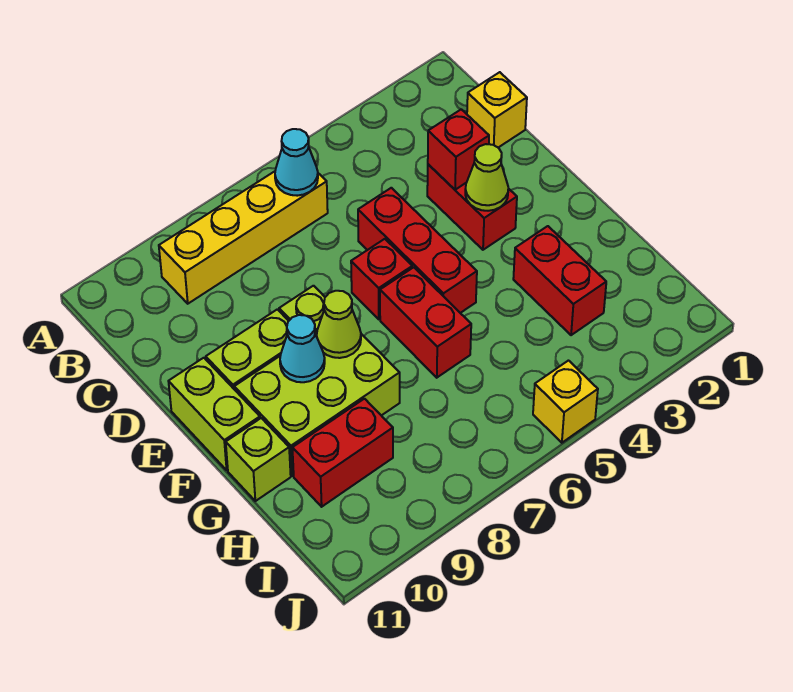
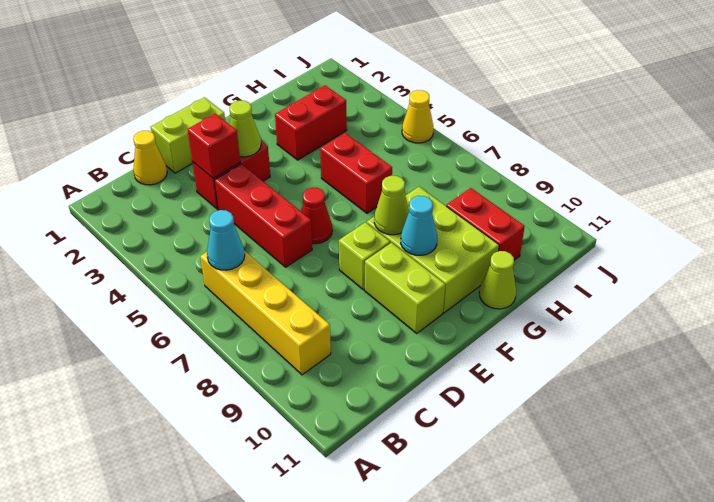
yellow 1x1 brick [467,72,527,148] -> yellow 1x1 cone [133,131,167,185]
red 1x3 brick [358,188,477,313] -> red 1x3 brick turned to [214,164,312,267]
red 1x1 brick [351,239,412,319] -> red 1x1 cone [301,188,332,244]
lime 1x2 brick [168,358,260,470] -> lime 1x2 brick moved to [151,97,225,173]
red 1x2 brick [380,267,471,378] -> red 1x2 brick turned to [320,133,392,213]
lime 1x1 brick [226,418,291,501] -> lime 1x1 cone [479,251,516,309]
yellow 1x1 brick [533,361,598,443] -> yellow 1x1 cone [402,90,434,143]

